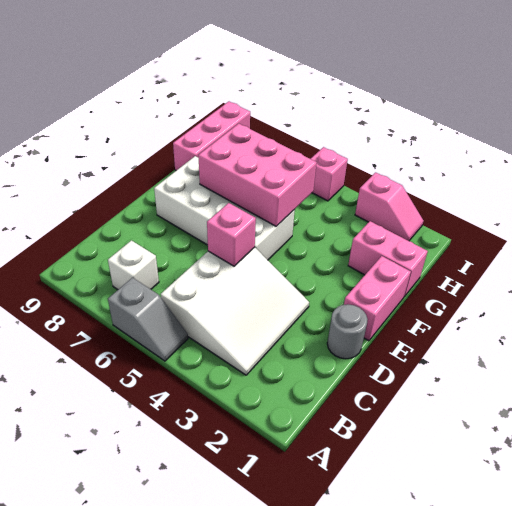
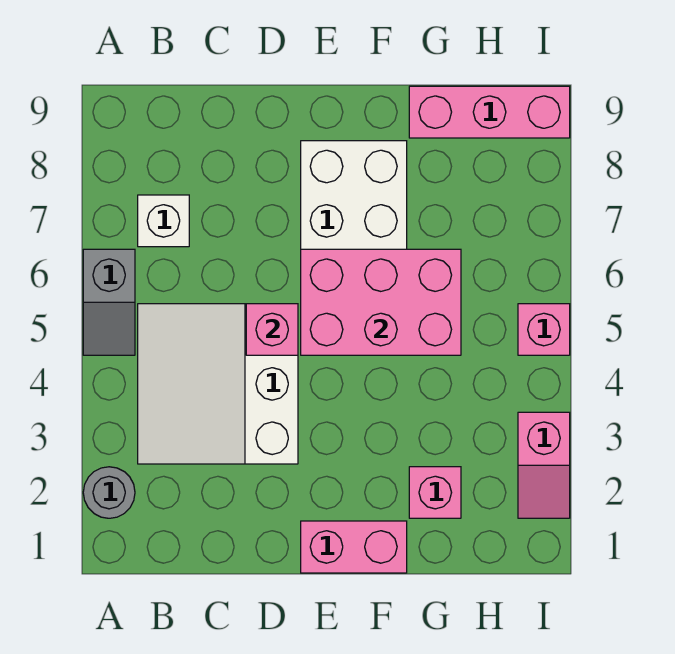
white 3x3 slope [161,247,309,375] -> white 3x3 slope turned to [138,304,298,464]
grey 1x1 round brick [327,304,368,359] -> grey 1x1 round brick moved to [83,467,135,518]
pink 2x3 brick [198,124,317,226] -> pink 2x3 brick turned to [301,249,461,355]
pink 1x2 brick [348,221,428,297] -> pink 1x1 brick [409,467,461,518]

